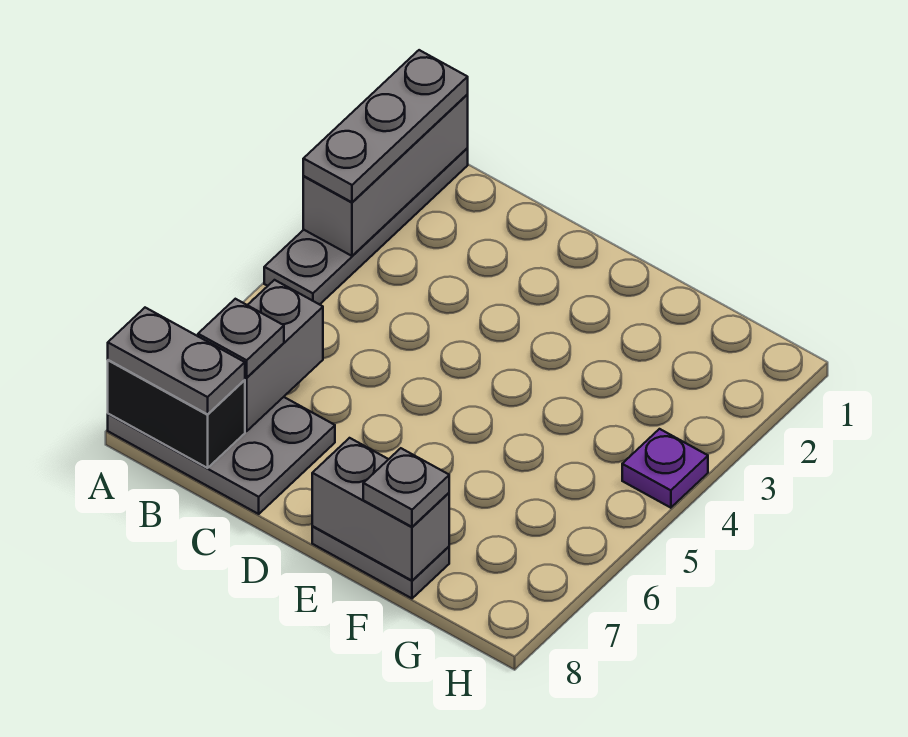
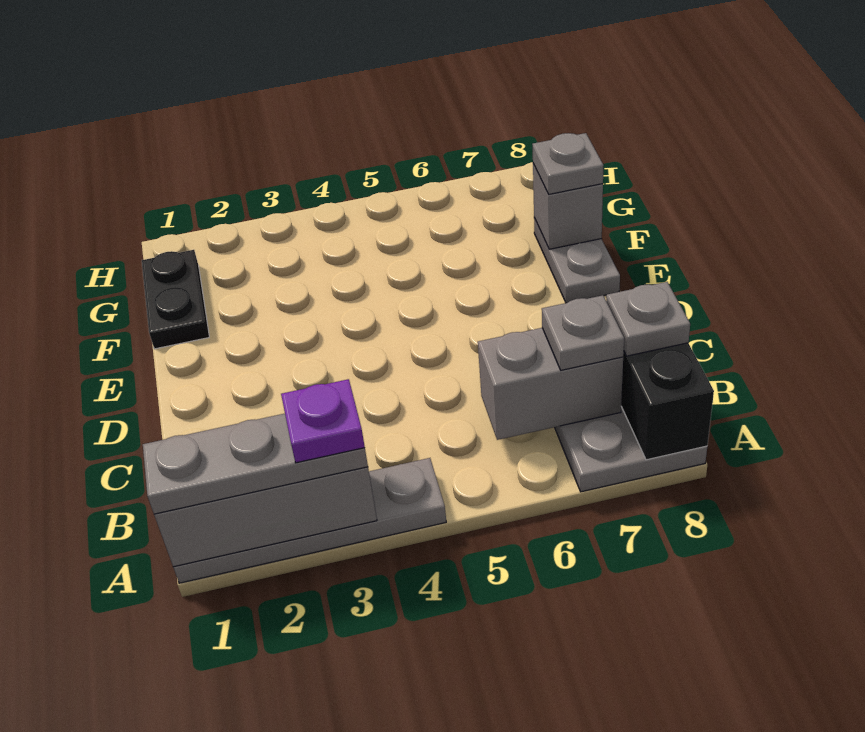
grey 1x2 plate [108,308,245,414] -> grey 1x1 plate [606,282,690,356]
grey 1x2 brick [312,438,449,580] -> grey 1x1 brick [533,164,603,249]
none -> black 1x2 plate [142,250,209,349]
purple 1x1 plate [622,429,708,508] -> purple 1x1 plate moved to [281,379,365,463]

